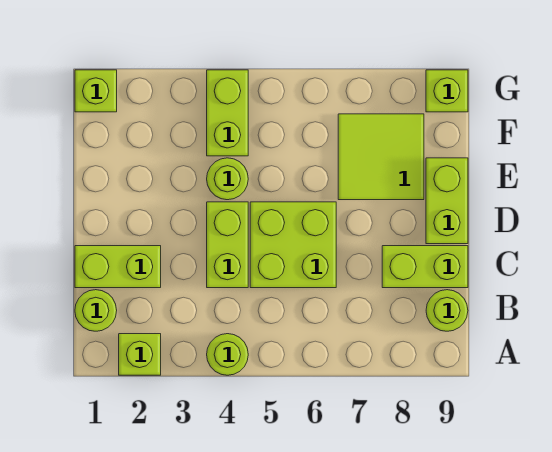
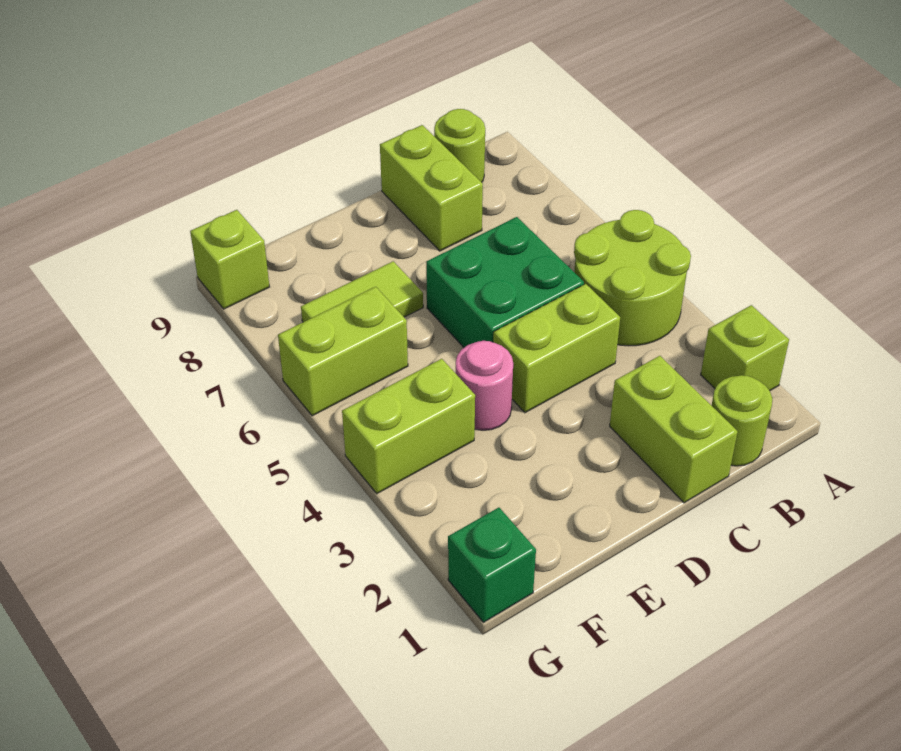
lime 1x1 round brick [207,334,248,375] -> lime 2x2 round brick [574,210,691,346]
lime 2x2 brick [250,202,336,288] -> green 2x2 brick [426,217,584,347]
lime 1x2 brick [426,158,468,244] -> lime 1x2 brick moved to [278,287,408,416]
lime 1x1 round brick [207,158,248,200] -> pink 1x1 round brick [456,341,513,430]
lime 2x2 tile [338,114,424,200] -> lime 1x2 tile [301,261,423,322]
lime 1x1 brick [75,70,117,112] -> green 1x1 brick [448,508,536,622]

